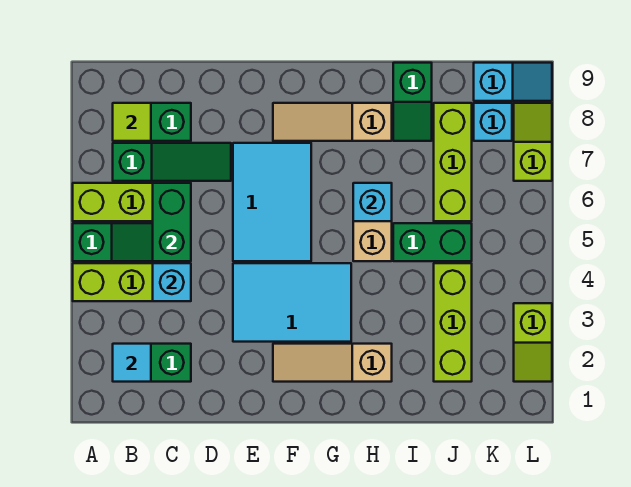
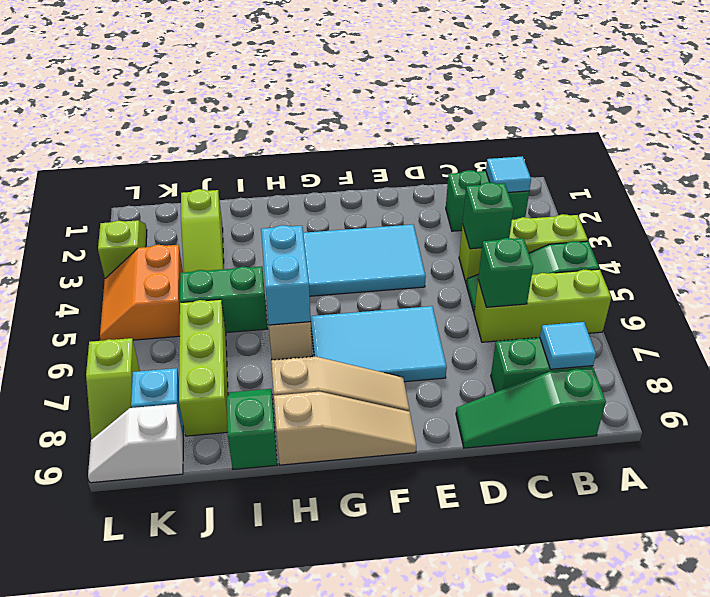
green 1x3 slope [113,143,231,181] -> green 1x3 slope moved to [456,368,606,448]
lime 1x1 tile [113,103,151,141] -> cyan 1x1 tile [540,322,596,369]
cyan 1x1 brick [153,263,191,301] -> green 1x1 brick [463,182,513,249]
green 1x2 brick [153,183,191,261] -> green 1x1 brick [478,238,533,307]
cyan 2x3 tile [233,143,311,261] -> cyan 2x3 tile turned to [311,306,447,382]
tan 1x3 slope [273,344,392,382] -> tan 1x3 slope moved to [274,392,416,465]
cyan 1x1 brick [353,183,392,221] -> cyan 1x2 brick [261,225,311,325]
lime 1x3 brick [434,263,472,382] -> lime 1x3 slope [181,189,224,272]
none -> orange 2x2 slope [100,245,183,341]
cyan 1x2 slope [474,63,552,101] -> white 1x2 slope [88,404,183,483]

